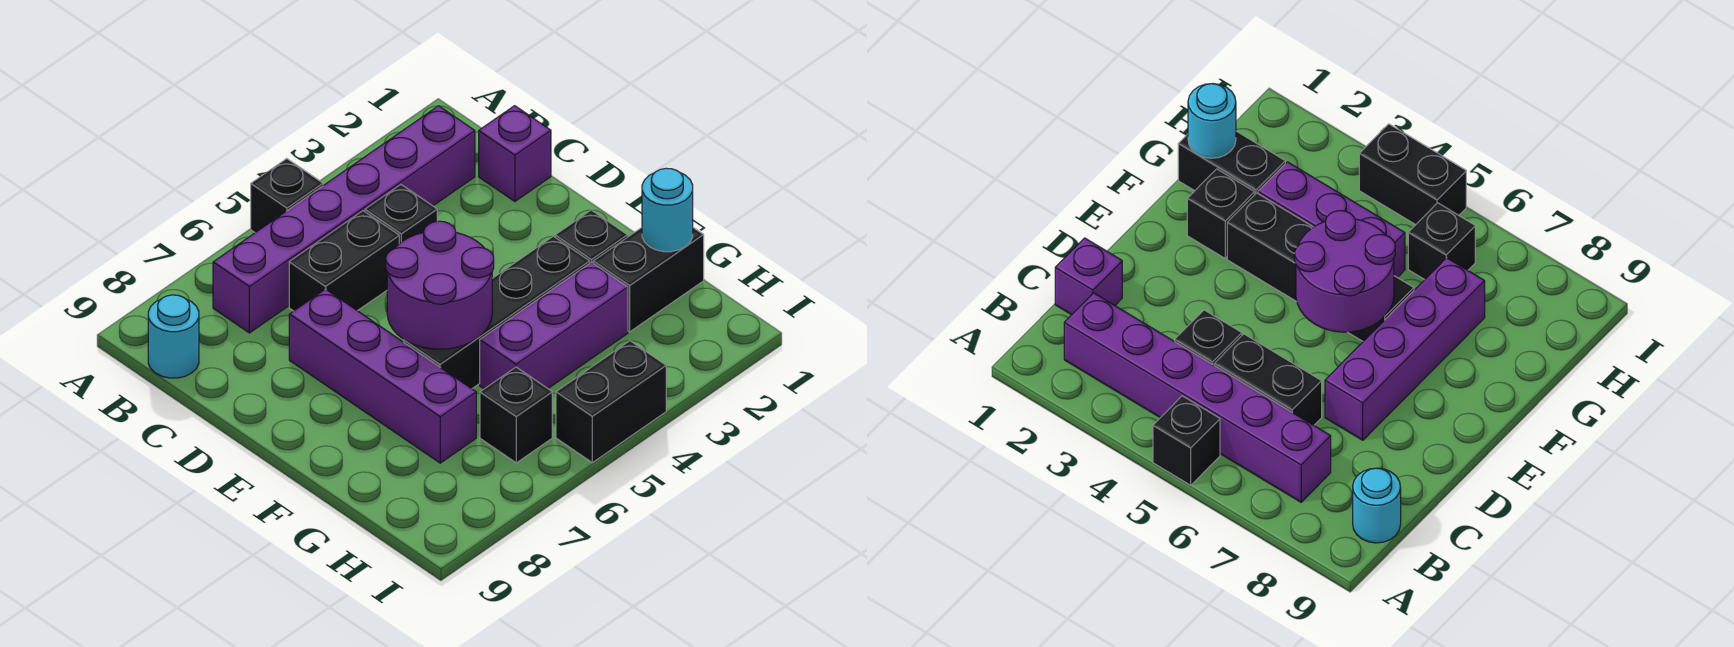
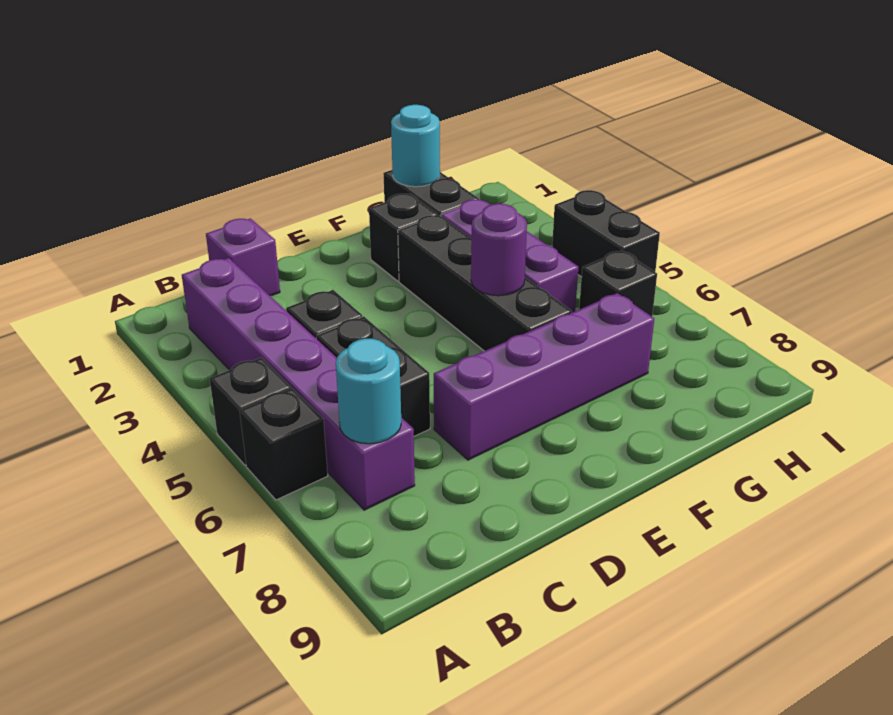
none -> black 1x1 brick [239,388,328,500]
cyan 1x1 round brick [148,295,199,378] -> cyan 1x1 round brick moved to [336,339,401,444]
purple 2x2 round brick [386,221,494,349] -> purple 1x1 round brick [471,204,527,296]

